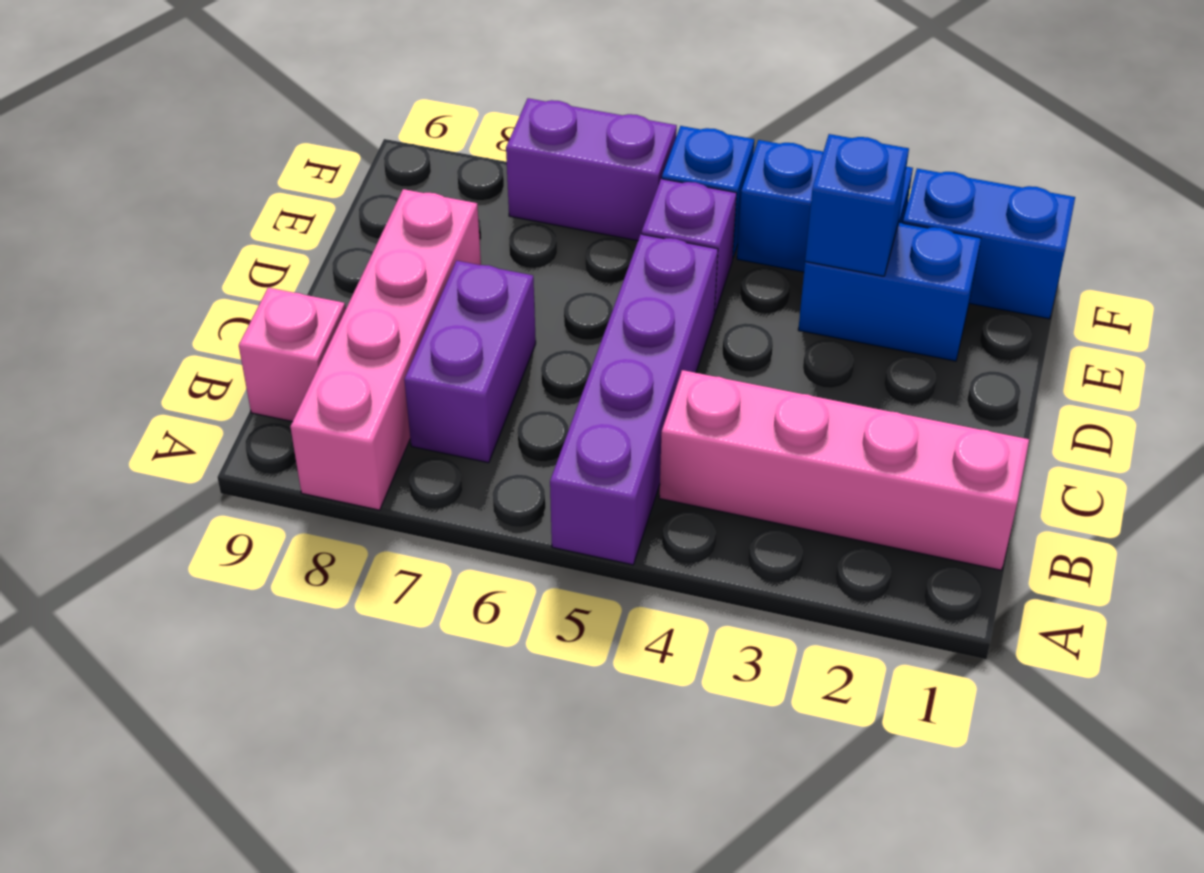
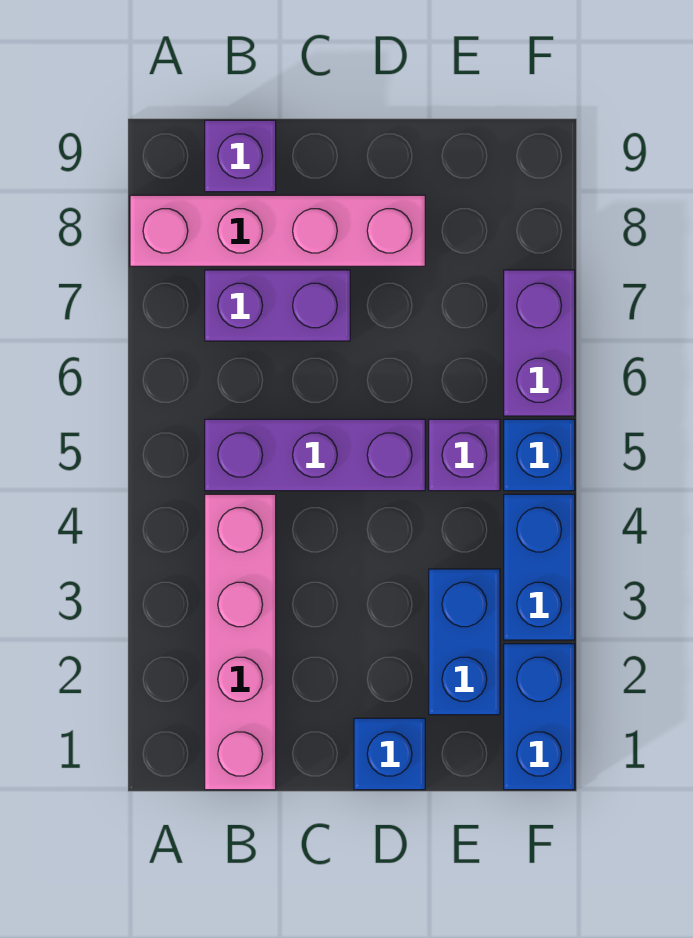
purple 1x4 brick [550,234,718,565] -> purple 1x3 brick [205,419,425,491]
pink 1x1 brick [239,288,346,422] -> purple 1x1 brick [205,120,276,192]
blue 1x1 brick [805,134,909,276] -> blue 1x1 brick moved to [354,718,425,790]

